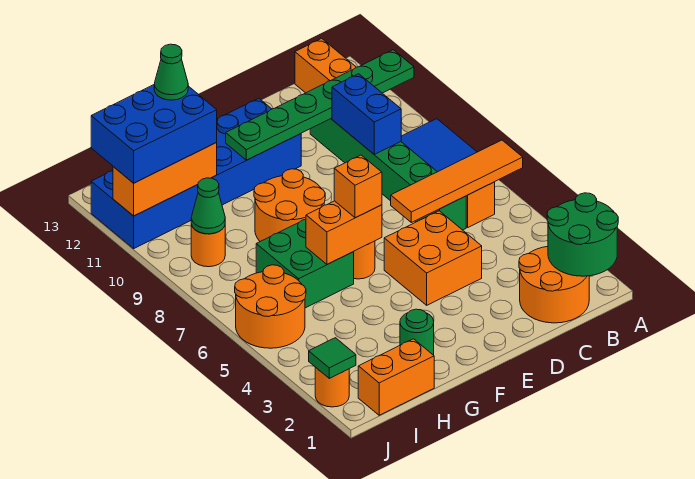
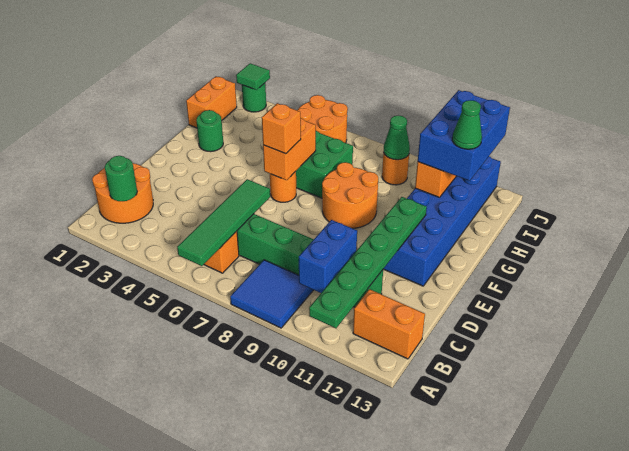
green 2x2 round brick [547,193,618,276] -> green 1x1 round brick [105,156,137,201]
orange 1x4 tile [391,140,523,223] -> green 1x4 tile [177,179,270,266]
blue 1x2 brick [332,74,401,155] -> blue 1x2 brick turned to [299,220,357,293]
orange 2x2 brick [384,211,482,305] -> none
orange 1x1 round brick [315,367,349,407] -> green 1x1 round brick [242,83,266,112]

